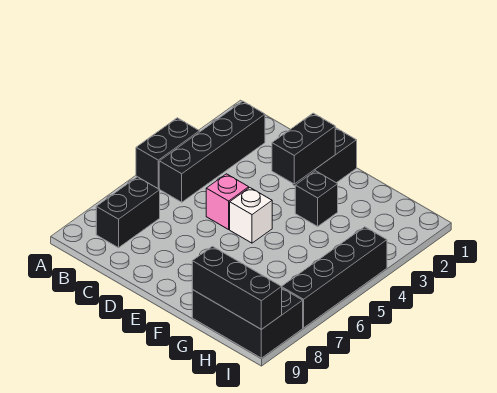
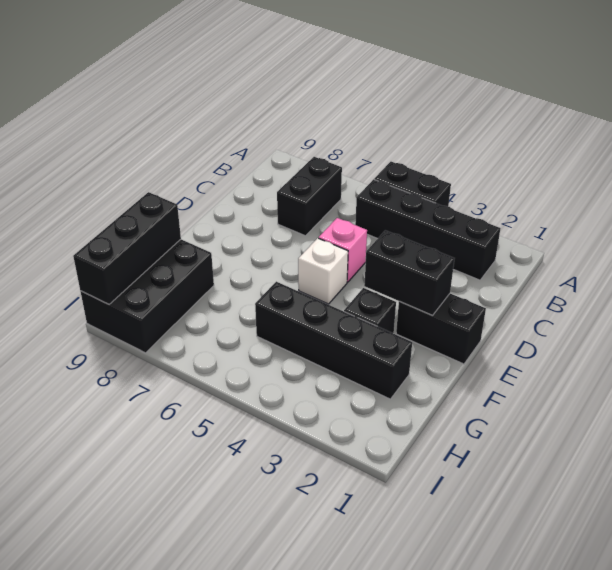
black 1x2 brick [96,177,160,248] -> black 1x2 brick turned to [277,157,342,236]
black 1x4 brick [282,227,387,328] -> black 1x4 brick moved to [255,282,412,399]

